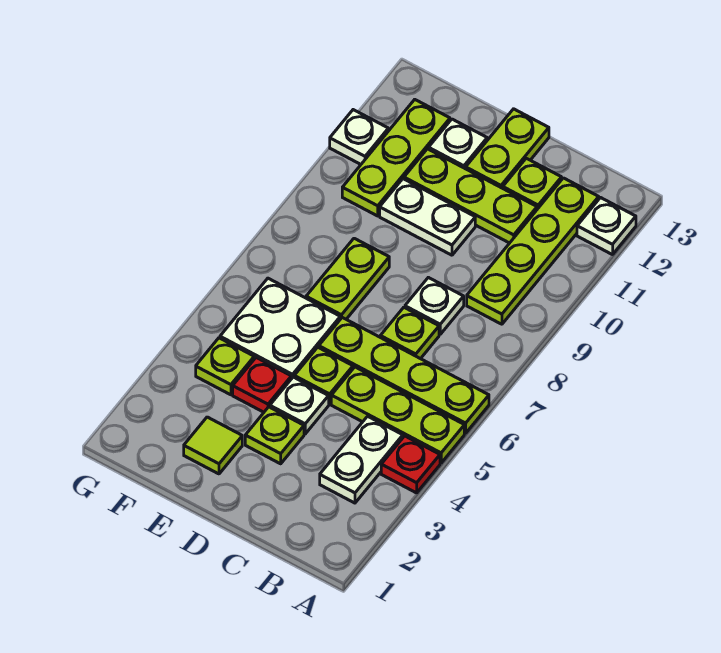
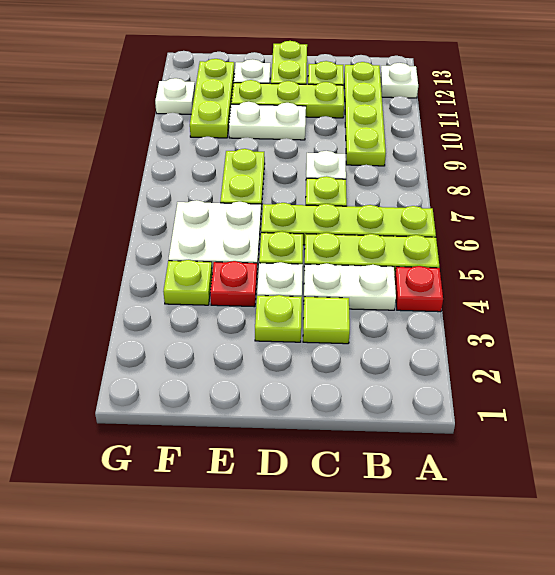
white 1x2 plate [320,416,403,503] -> white 1x2 plate turned to [304,263,396,310]
lime 1x1 tile [184,417,242,474] -> lime 1x1 tile moved to [303,297,350,344]

